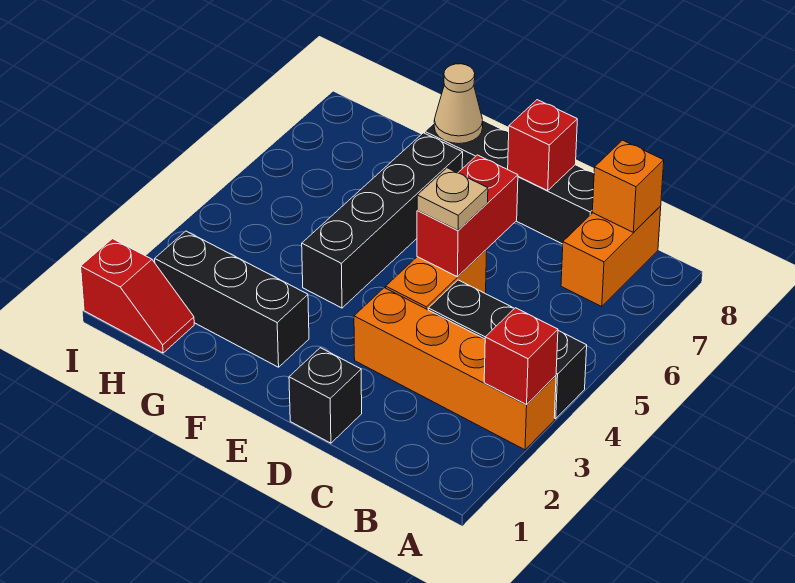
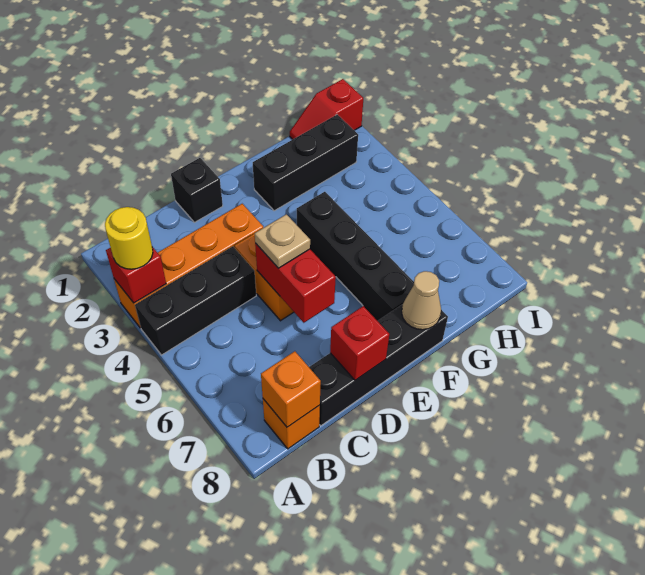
none -> yellow 1x1 round brick [105,207,153,269]
orange 1x2 brick [561,206,661,306] -> orange 1x1 brick [263,399,320,449]

